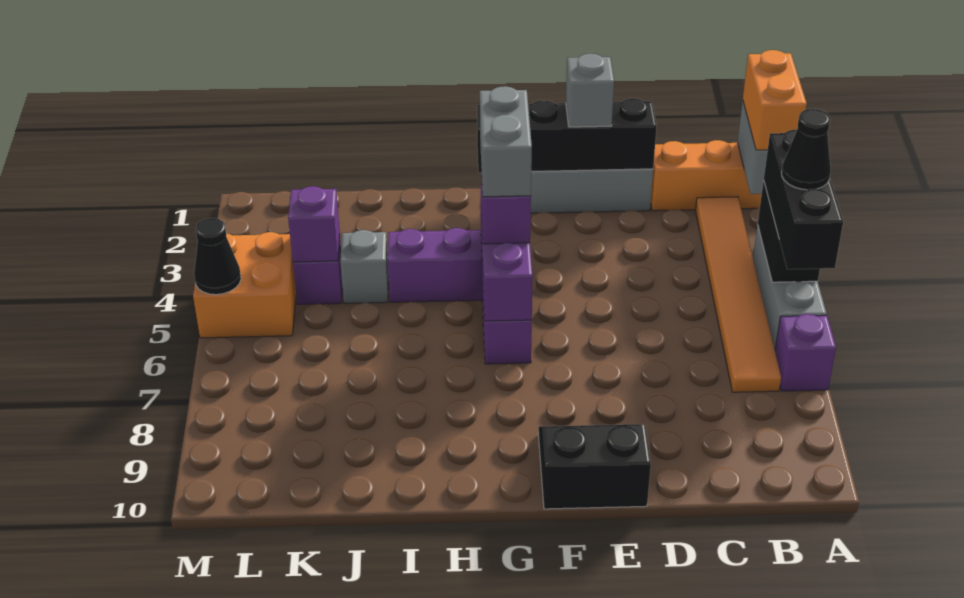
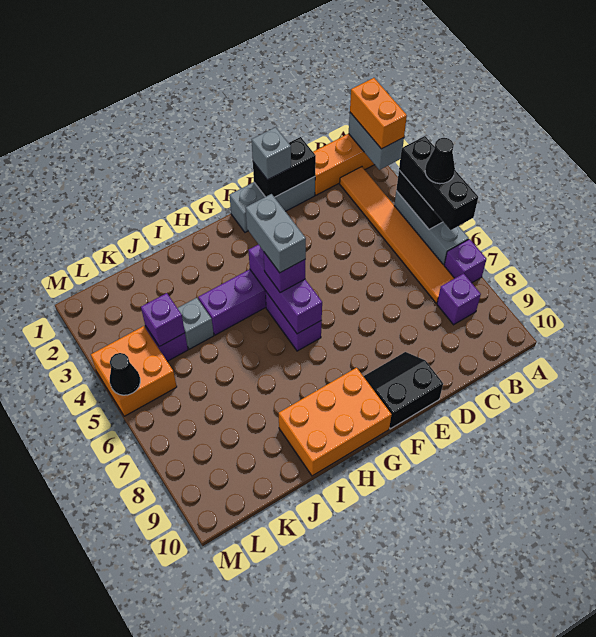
none -> purple 1x1 brick [437,273,481,325]
black 1x4 brick [477,98,657,173] -> black 1x2 brick [253,137,316,197]
none -> orange 2x3 brick [279,368,392,476]

